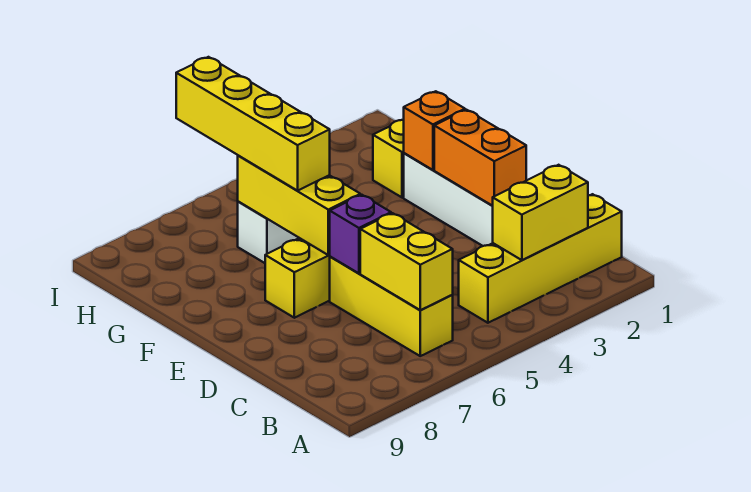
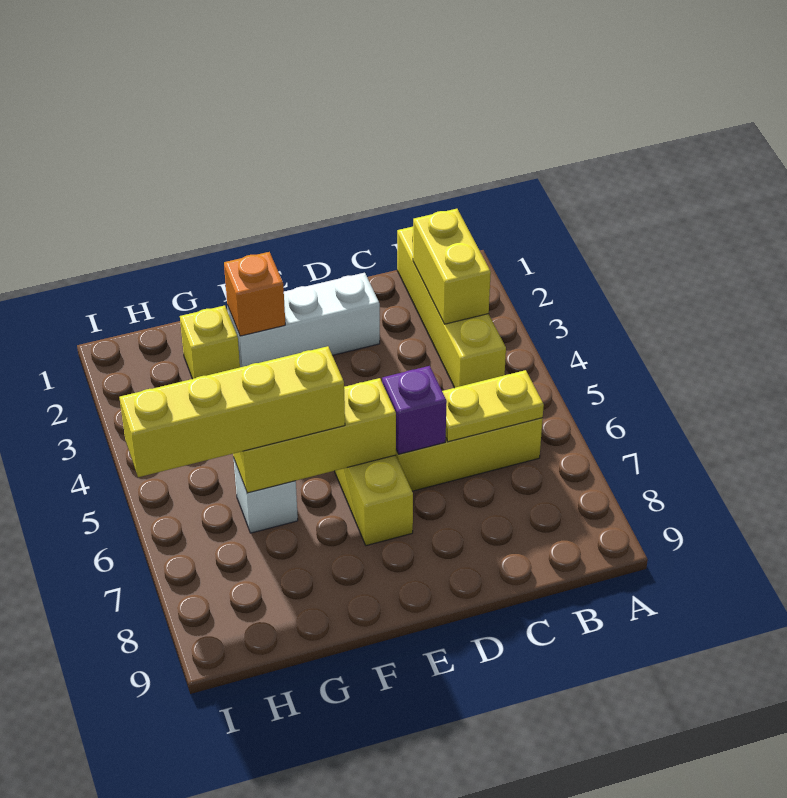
yellow 1x2 brick [360,213,453,310] -> yellow 1x2 plate [442,370,544,442]
orange 1x2 brick [434,110,526,206] -> none

